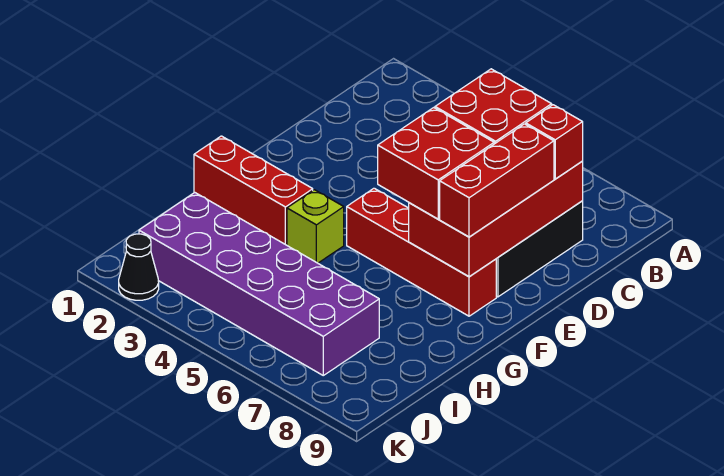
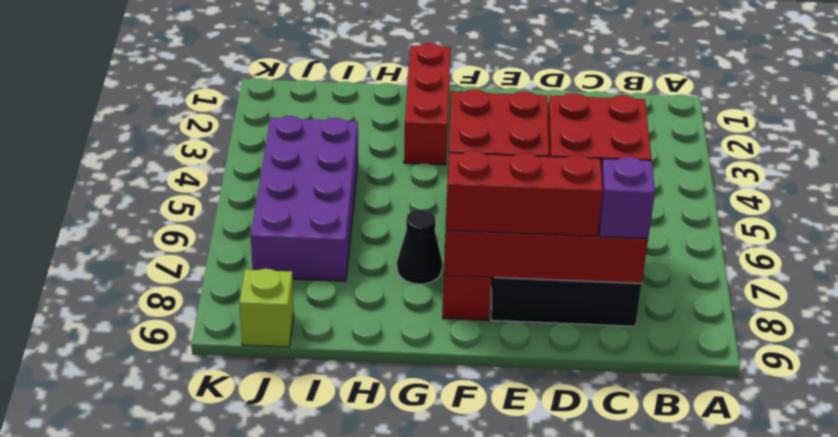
red 1x1 brick [526,105,583,179] -> purple 1x1 brick [599,157,655,239]
lime 1x1 brick [287,190,344,263] -> lime 1x1 brick moved to [239,269,294,347]
purple 2x6 brick [139,193,379,375] -> purple 2x4 brick [251,116,358,281]
black 1x1 cone [119,234,159,300] -> black 1x1 cone moved to [397,209,442,284]

